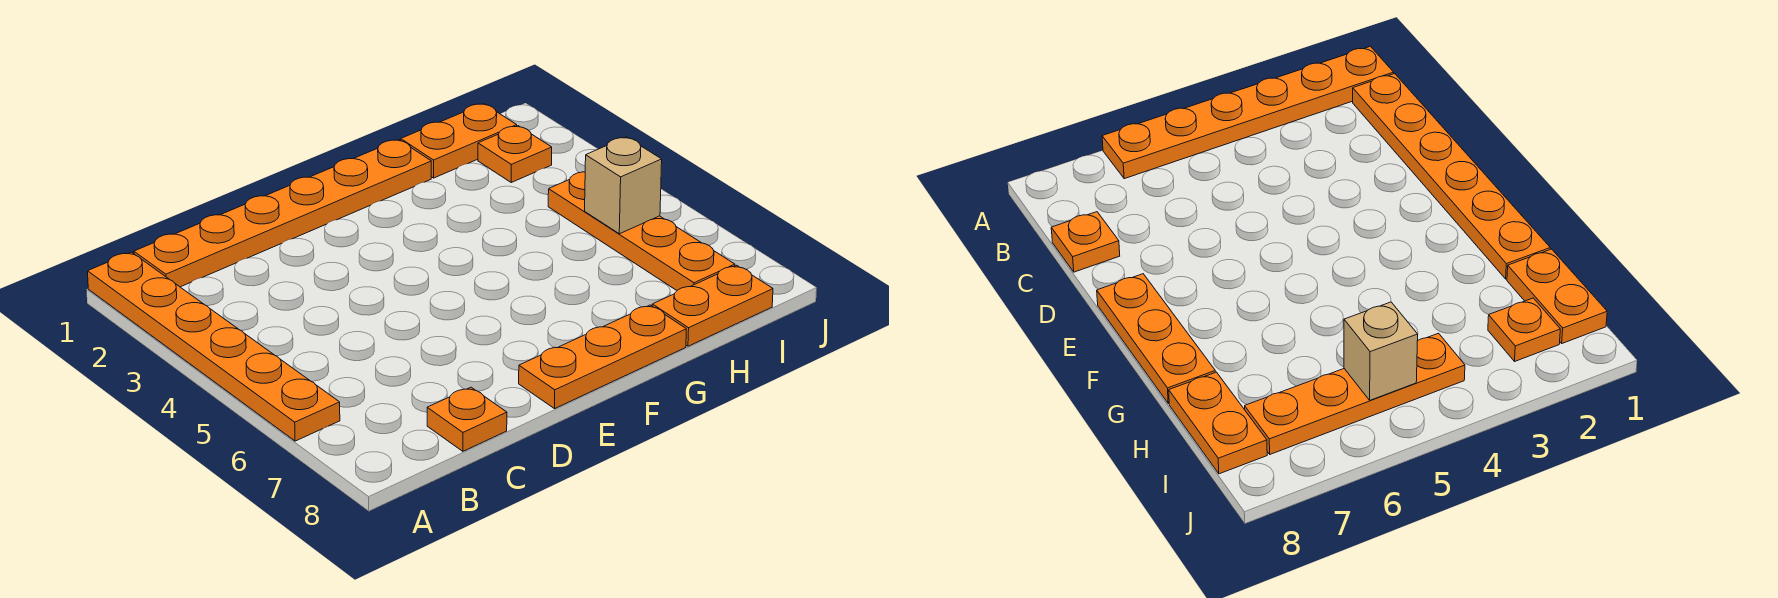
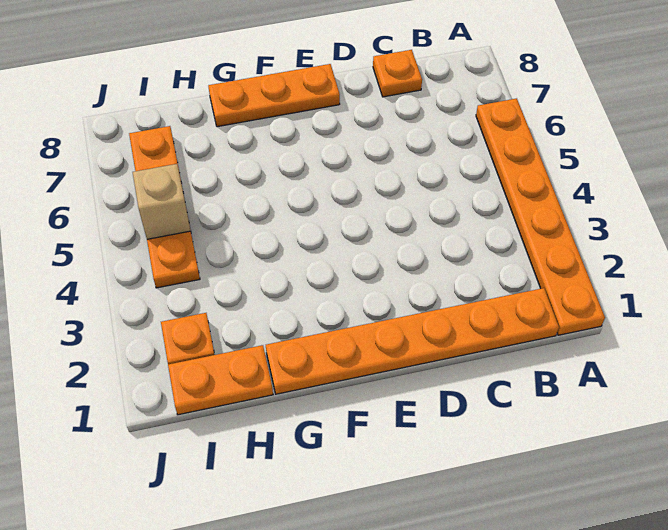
orange 1x2 plate [652,265,773,346] -> none

